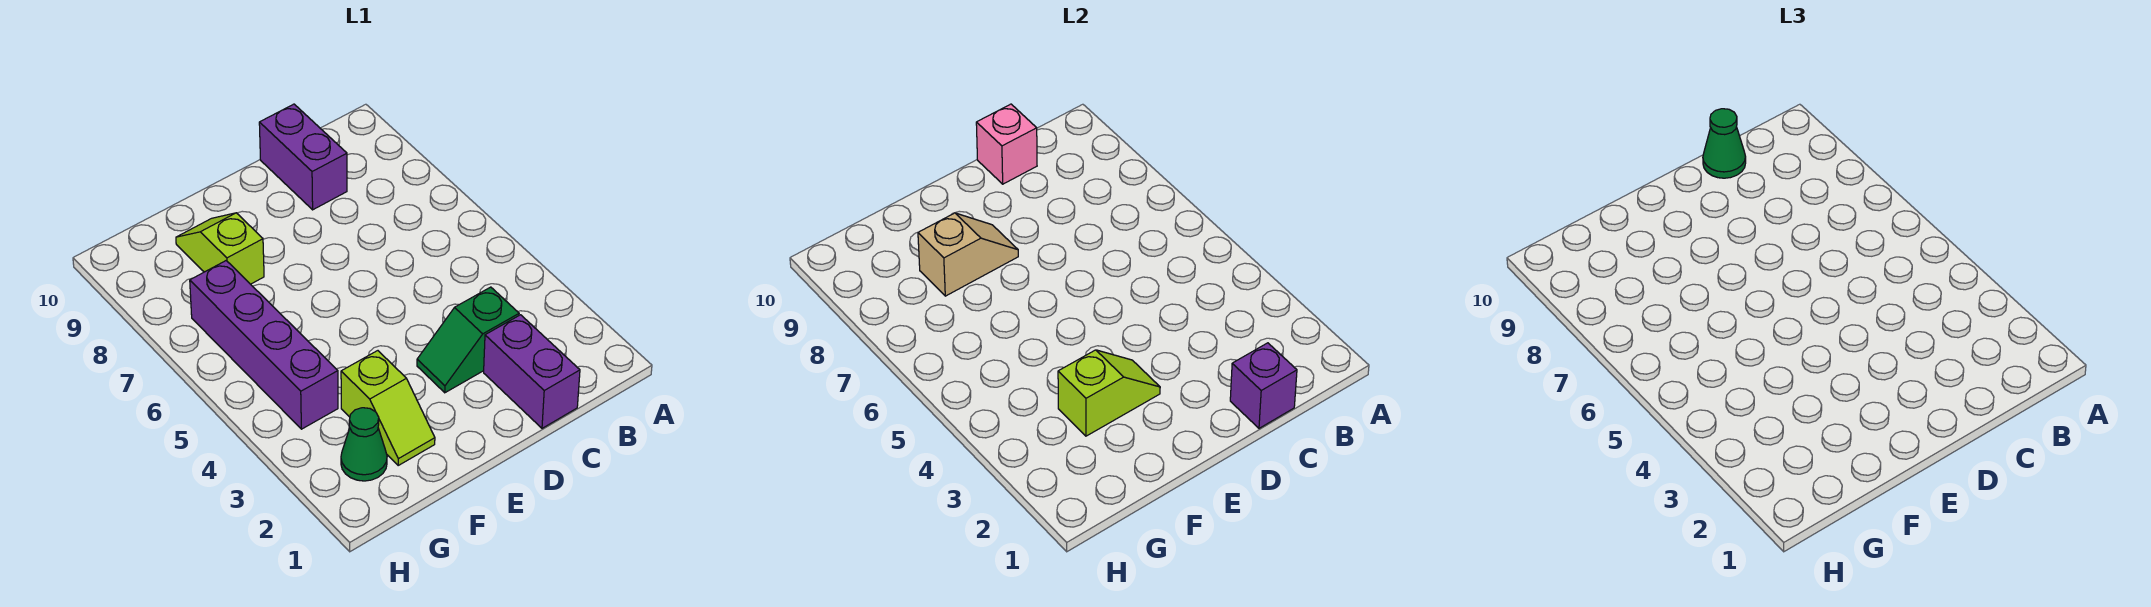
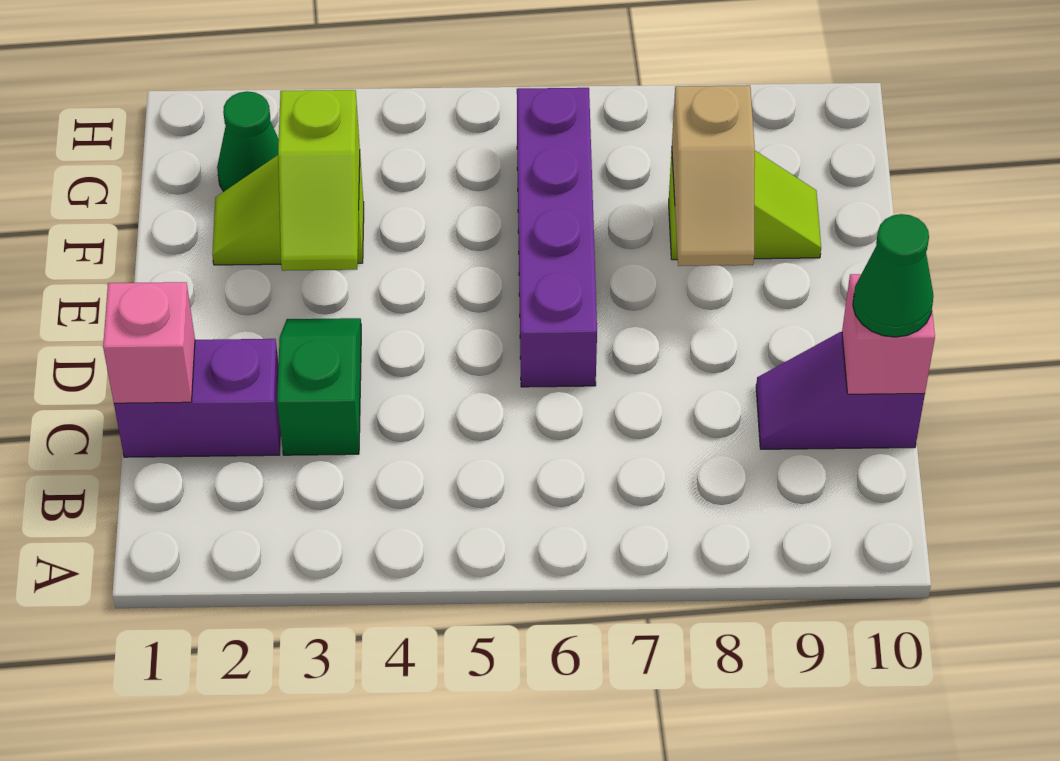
purple 1x1 brick [1230,343,1297,428] -> pink 1x1 brick [103,282,195,403]
purple 1x2 brick [259,104,347,210] -> purple 1x2 slope [756,332,925,449]
purple 1x4 brick [190,261,338,429] -> purple 1x4 brick turned to [517,88,597,387]

